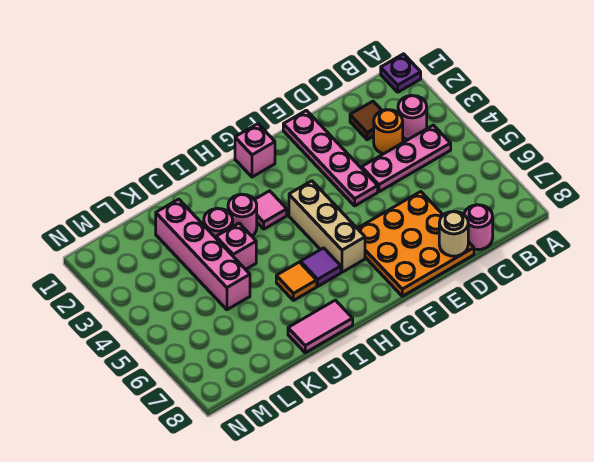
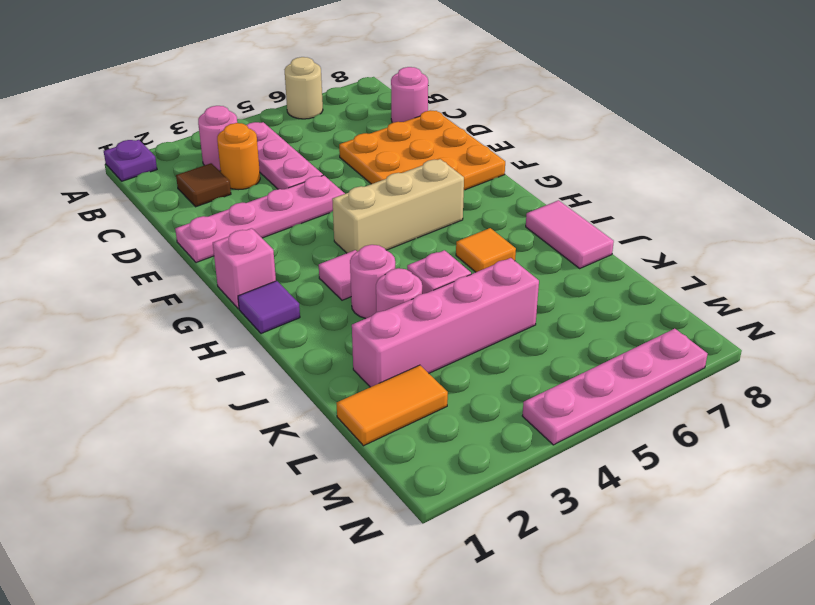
tan 1x1 round brick [439,211,468,256] -> tan 1x1 round brick moved to [284,57,323,119]
purple 1x1 tile [301,248,341,286] -> purple 1x1 tile moved to [238,281,300,334]
none -> orange 1x2 tile [337,365,448,446]
none -> pink 1x4 plate [522,329,707,445]

